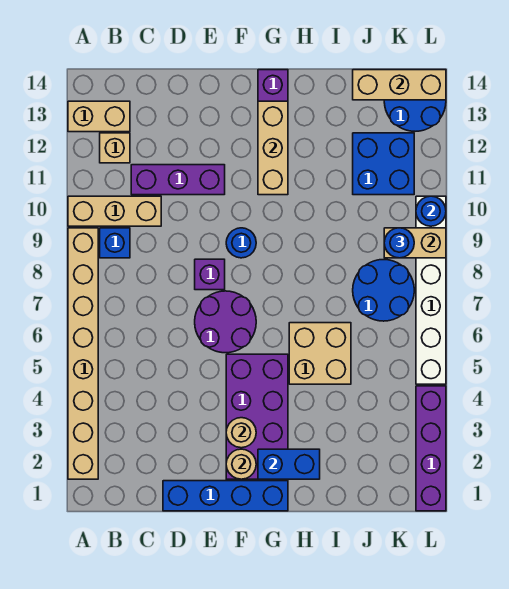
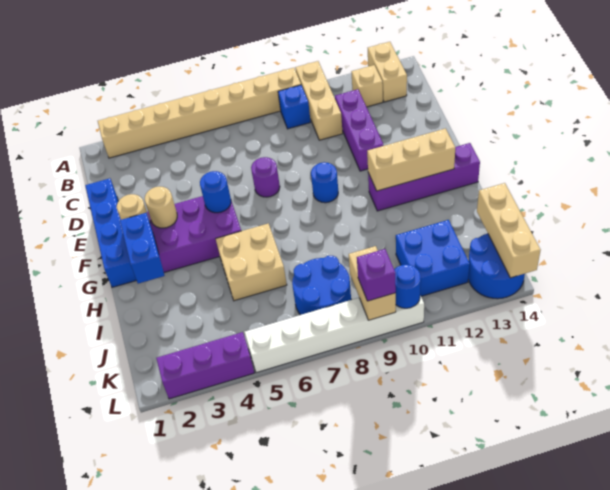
purple 2x2 round brick [195,291,256,353] -> purple 1x1 round brick [251,157,280,197]
purple 1x1 brick [195,259,225,290] -> purple 1x1 brick moved to [357,249,396,301]
blue 1x1 round brick [384,228,414,258] -> blue 1x1 round brick moved to [200,171,231,213]
purple 1x4 brick [416,386,446,511] -> purple 1x3 brick [156,332,254,399]

